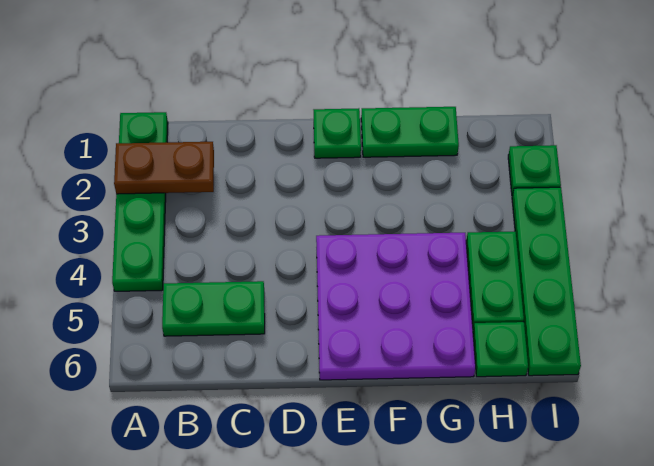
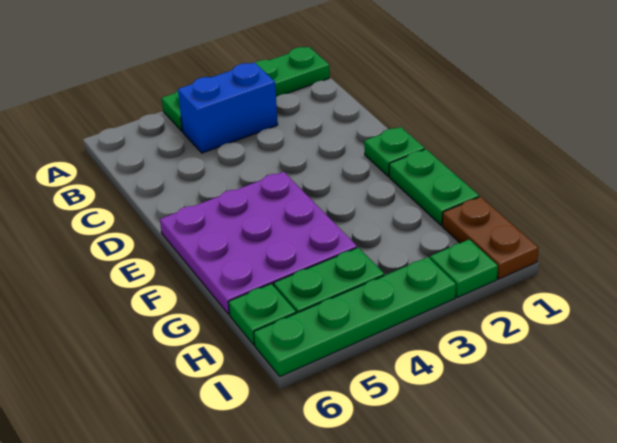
brown 1x2 plate [114,142,214,194] -> brown 1x2 plate moved to [442,197,538,279]
none -> blue 1x2 brick [178,63,278,153]
green 1x2 plate [162,281,265,336] -> none

